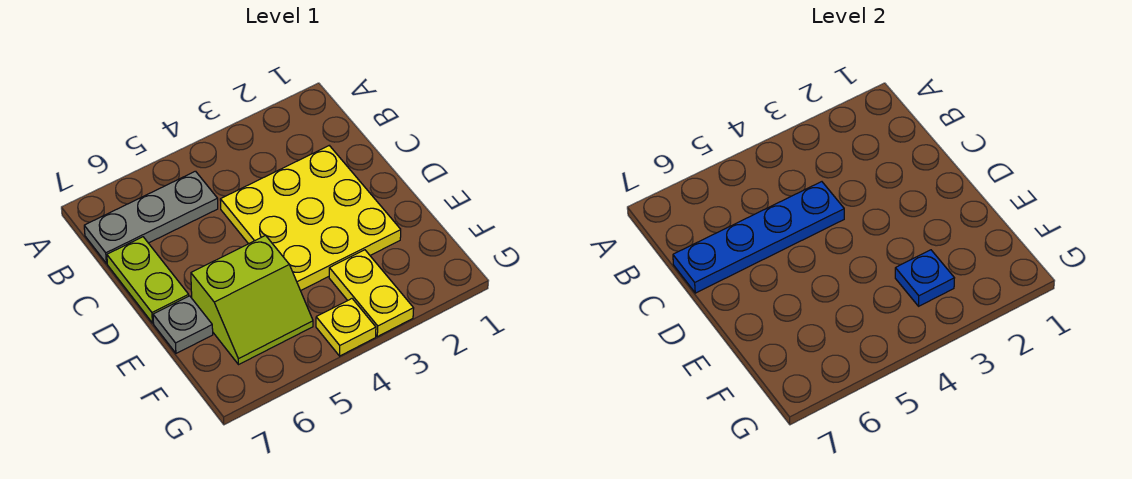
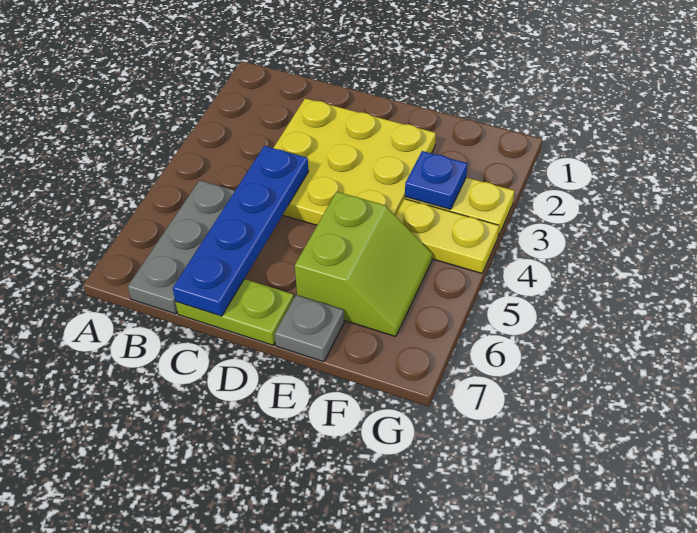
yellow 1x1 plate [316,299,376,356] -> yellow 1x2 plate [395,199,499,273]

